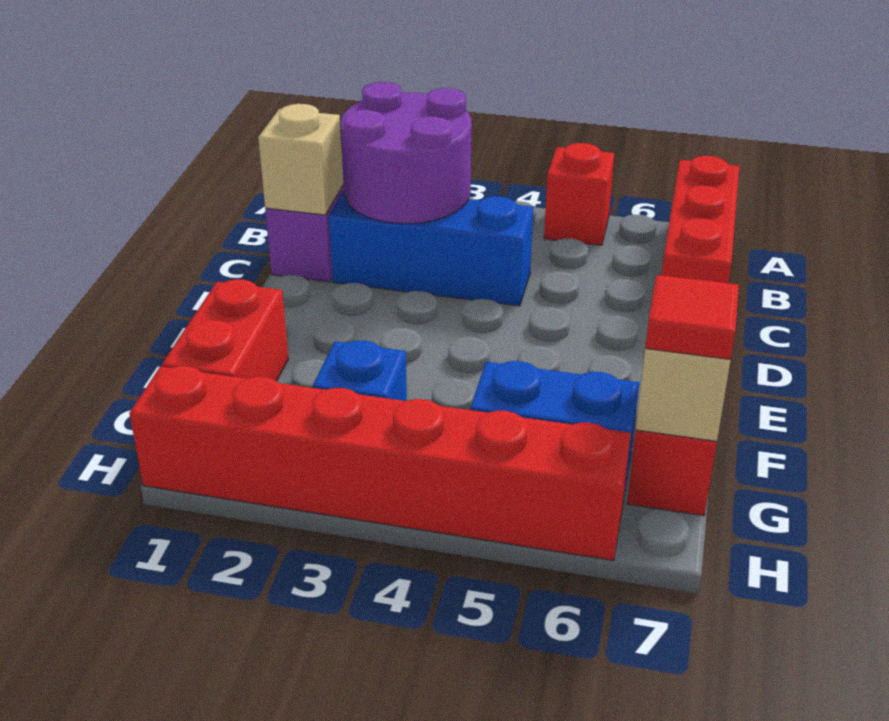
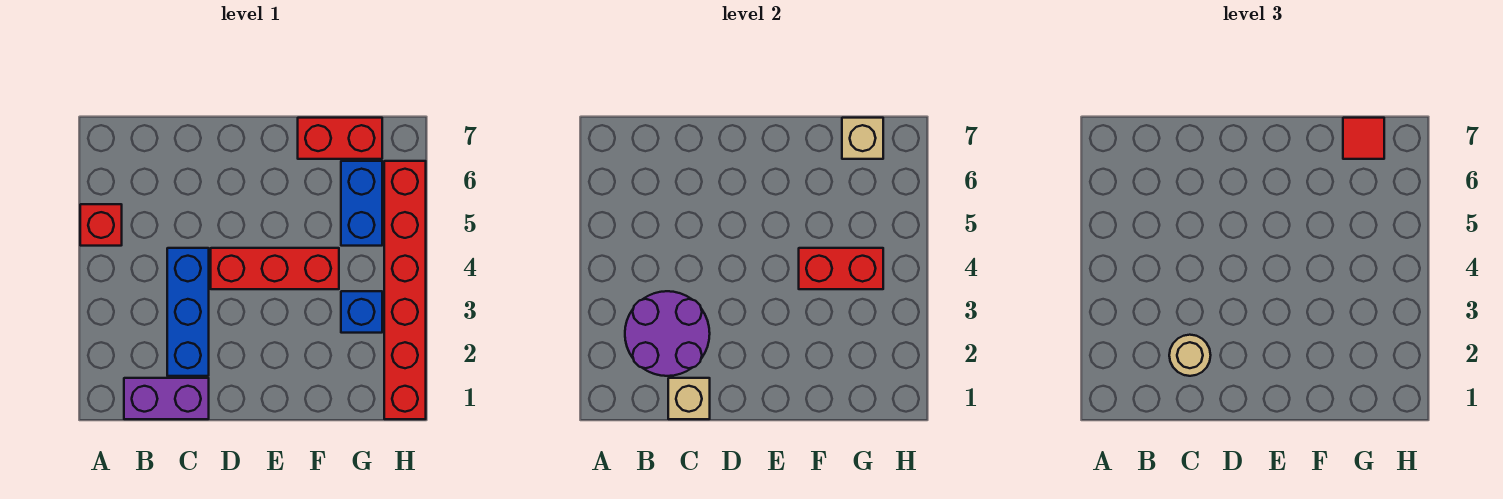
red 1x3 brick [662,156,739,283] -> red 1x3 brick moved to [211,248,339,289]
none -> tan 1x1 round brick [1169,335,1211,376]
red 1x2 brick [162,279,288,381] -> red 1x2 brick moved to [799,248,883,289]

